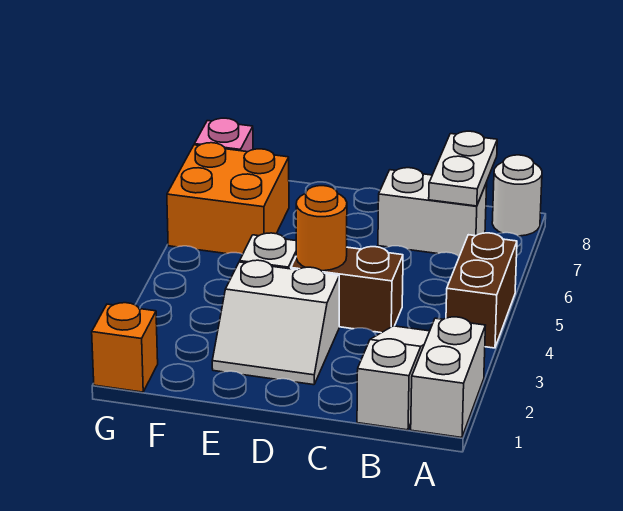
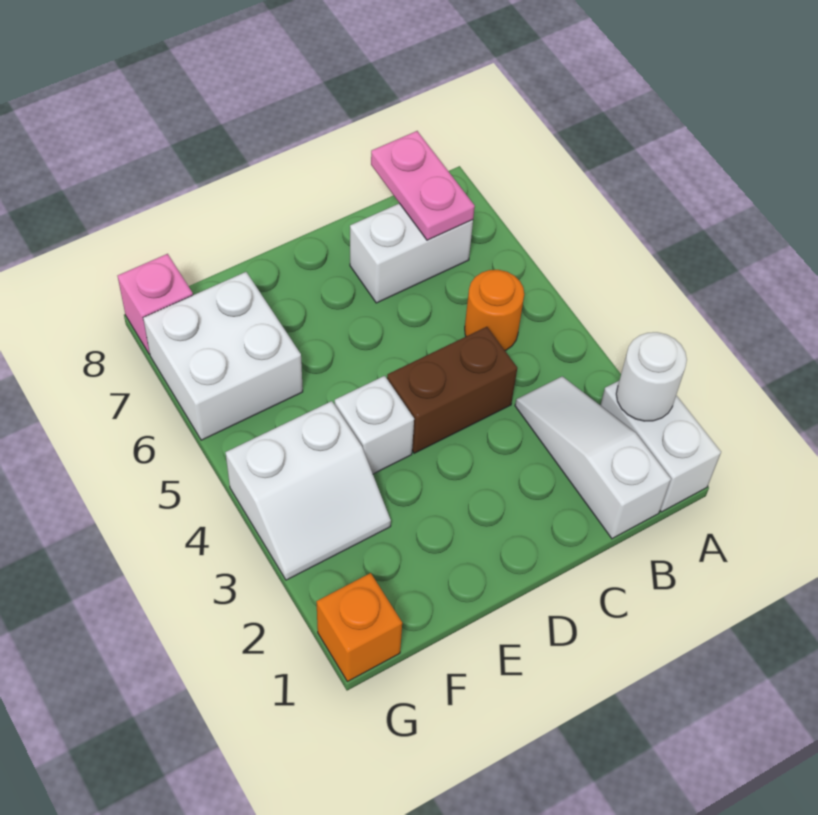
brown 1x2 brick [446,233,517,348] -> none
white 1x1 round brick [492,155,542,236] -> white 1x1 round brick moved to [616,332,687,421]
white 1x2 plate [429,131,497,206] -> pink 1x2 plate [371,131,475,240]
white 2x2 slope [212,260,339,385] -> white 2x2 slope moved to [225,401,391,580]
orange 1x1 round brick [296,186,347,271] -> orange 1x1 round brick moved to [465,270,524,351]
orange 2x2 brick [167,143,289,254] -> white 2x2 brick [143,272,303,440]

